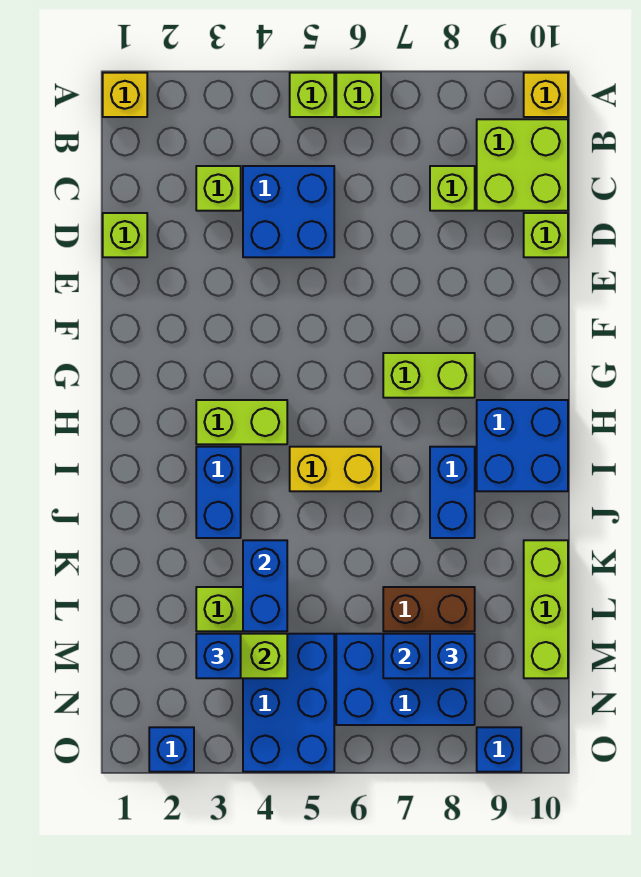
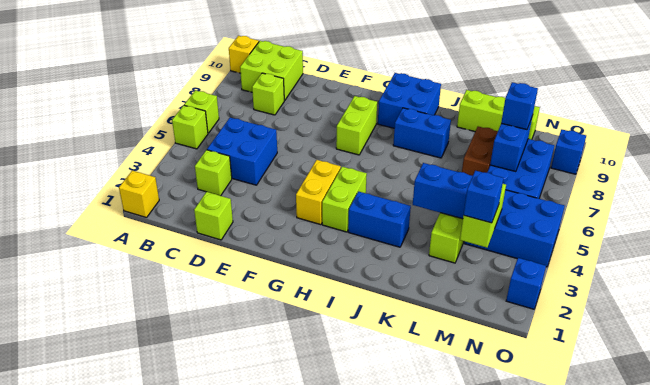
lime 1x1 brick [524,213,568,257] -> none
yellow 1x2 brick [290,447,381,491] -> yellow 1x2 brick moved to [296,160,341,225]

